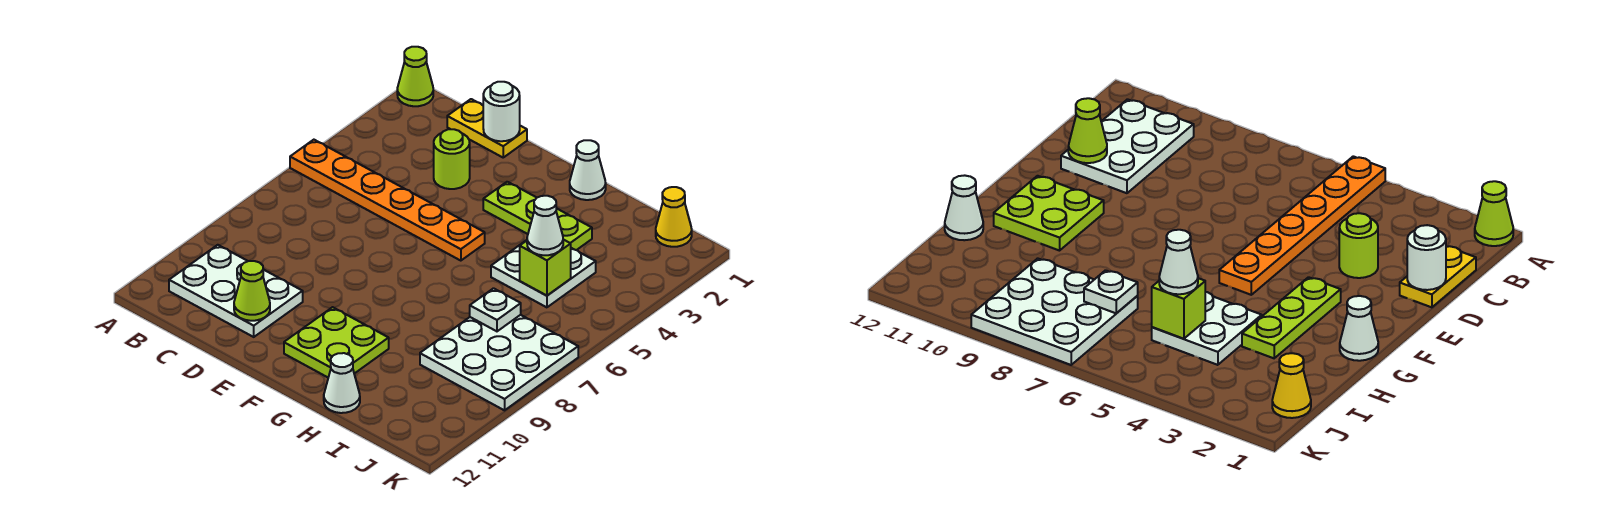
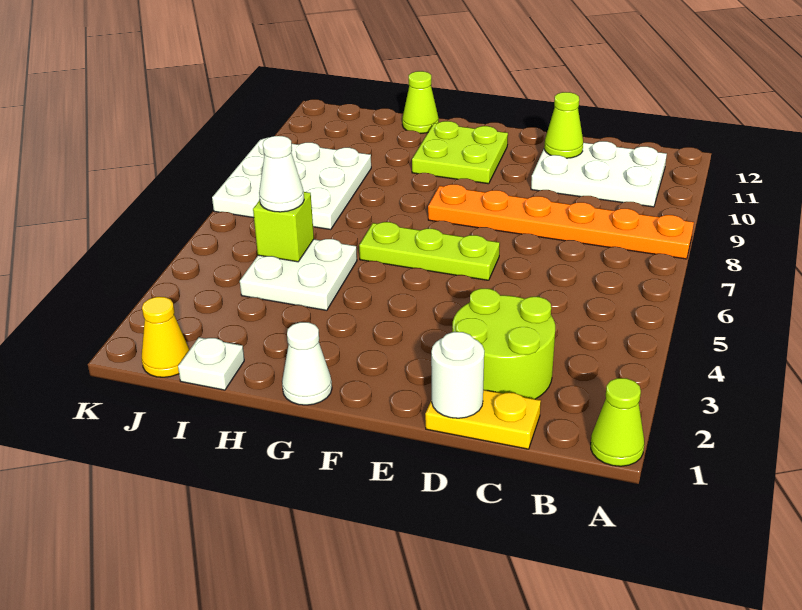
orange 1x6 plate [290,140,485,261] -> orange 1x6 plate moved to [428,184,694,259]
lime 1x1 round brick [434,129,470,189] -> lime 2x2 round brick [452,289,555,399]
lime 1x3 plate [483,182,592,250] -> lime 1x3 plate moved to [359,222,500,280]
white 1x1 cone [324,353,360,413] -> lime 1x1 cone [402,71,439,133]
white 1x1 plate [470,288,521,331] -> white 1x1 plate moved to [178,337,244,390]

